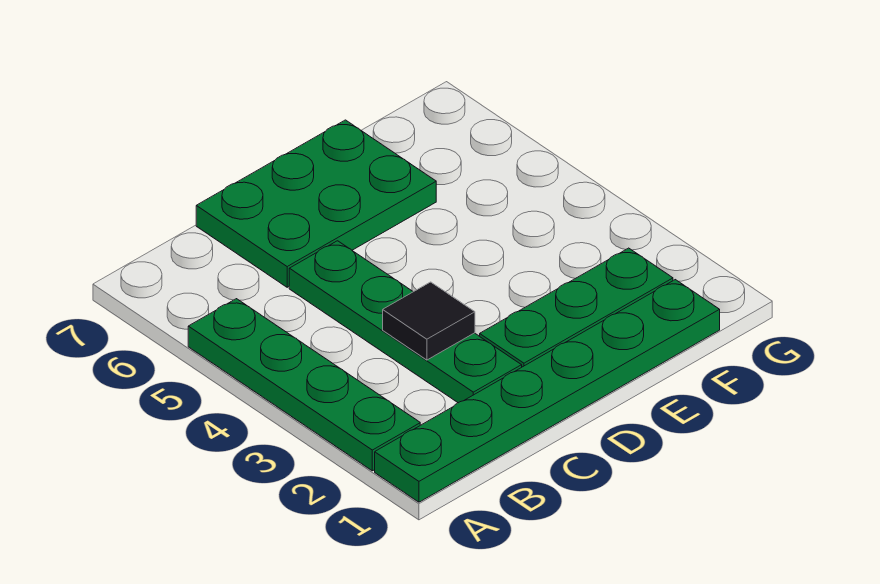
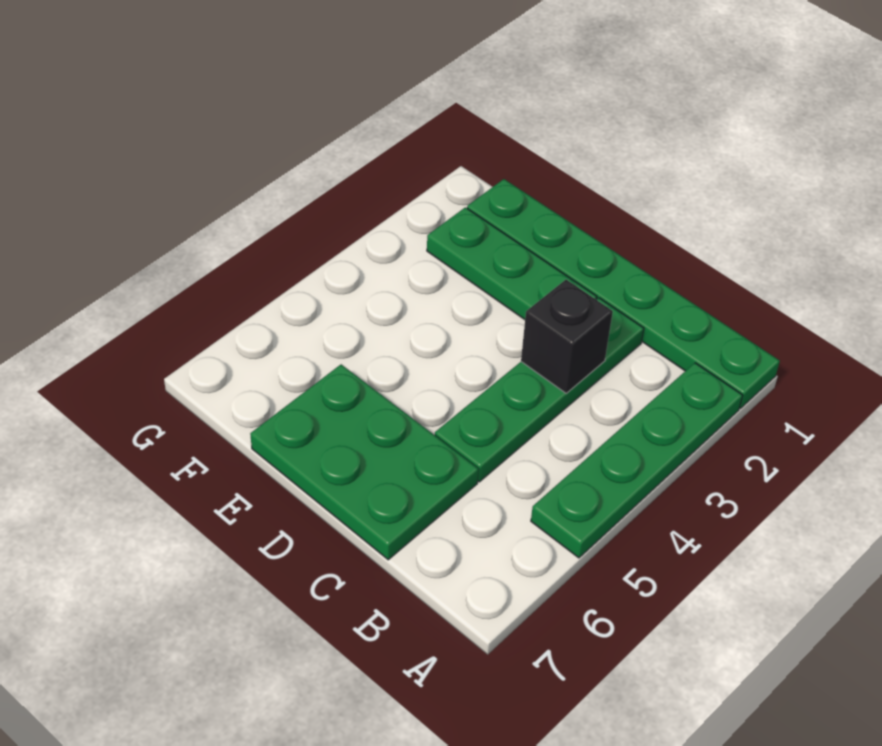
black 1x1 tile [383,282,475,360] -> black 1x1 brick [521,280,613,393]

